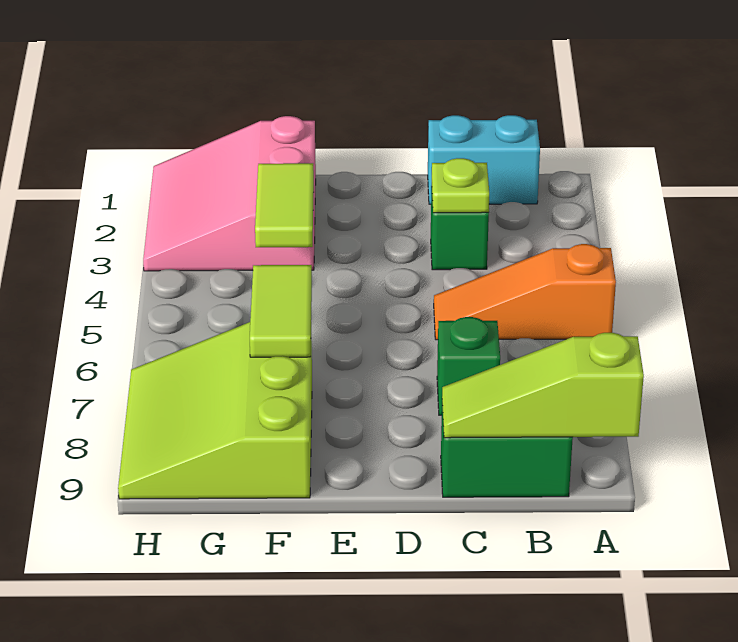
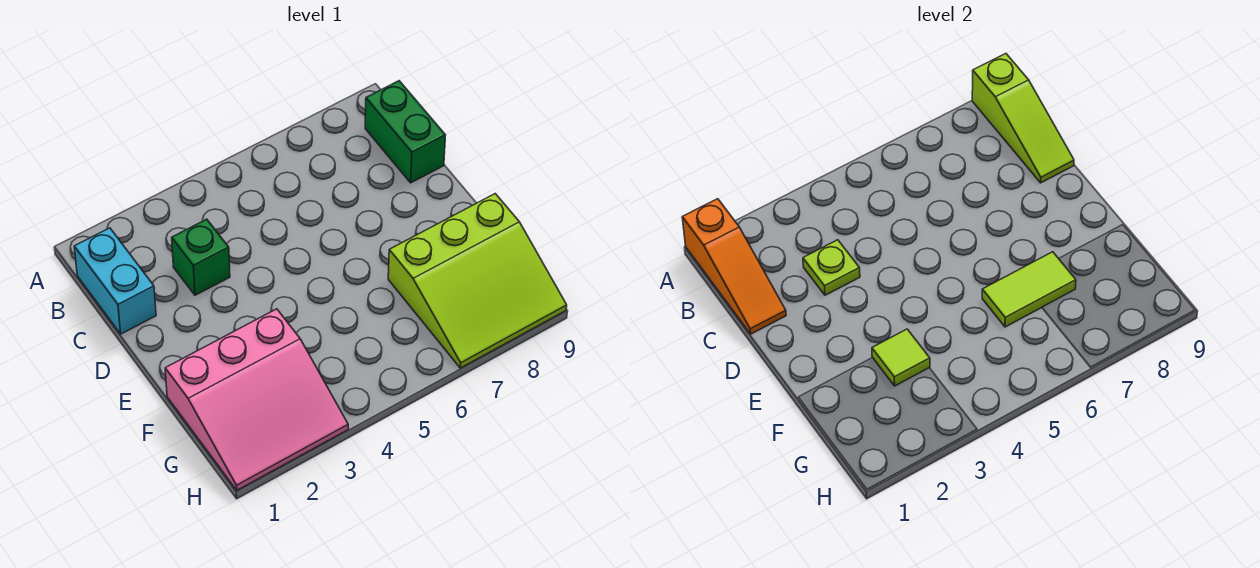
orange 1x3 slope [434,244,616,340] -> orange 1x3 slope moved to [682,199,786,334]
green 1x1 brick [437,317,500,415] -> none
lime 1x2 tile [255,163,314,247] -> lime 1x1 tile [872,329,930,386]

